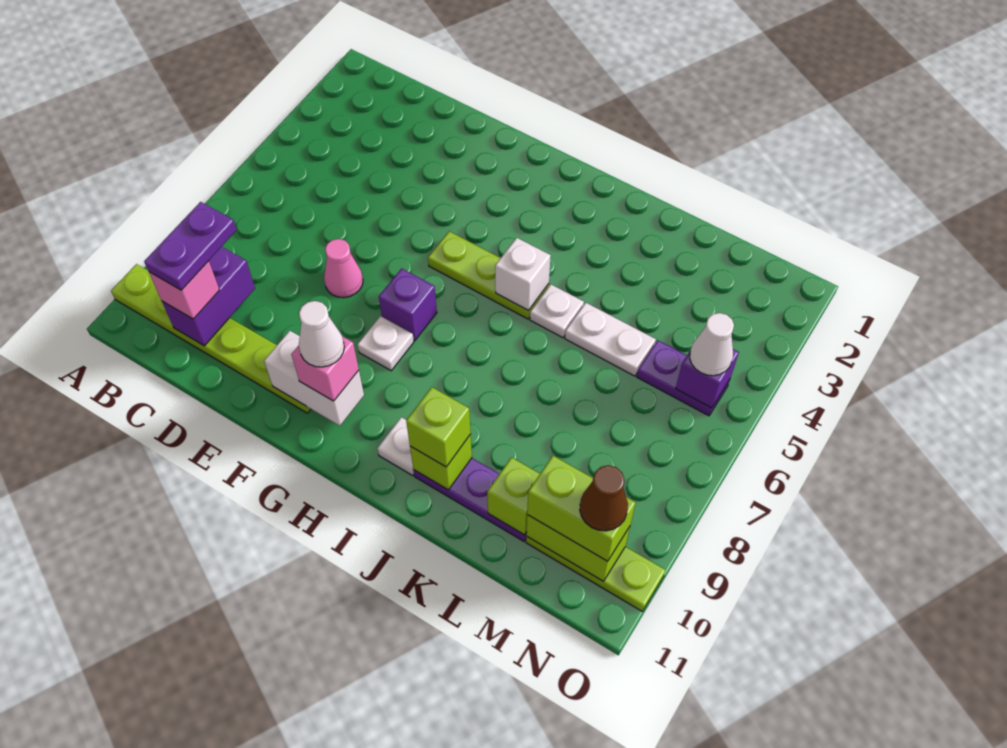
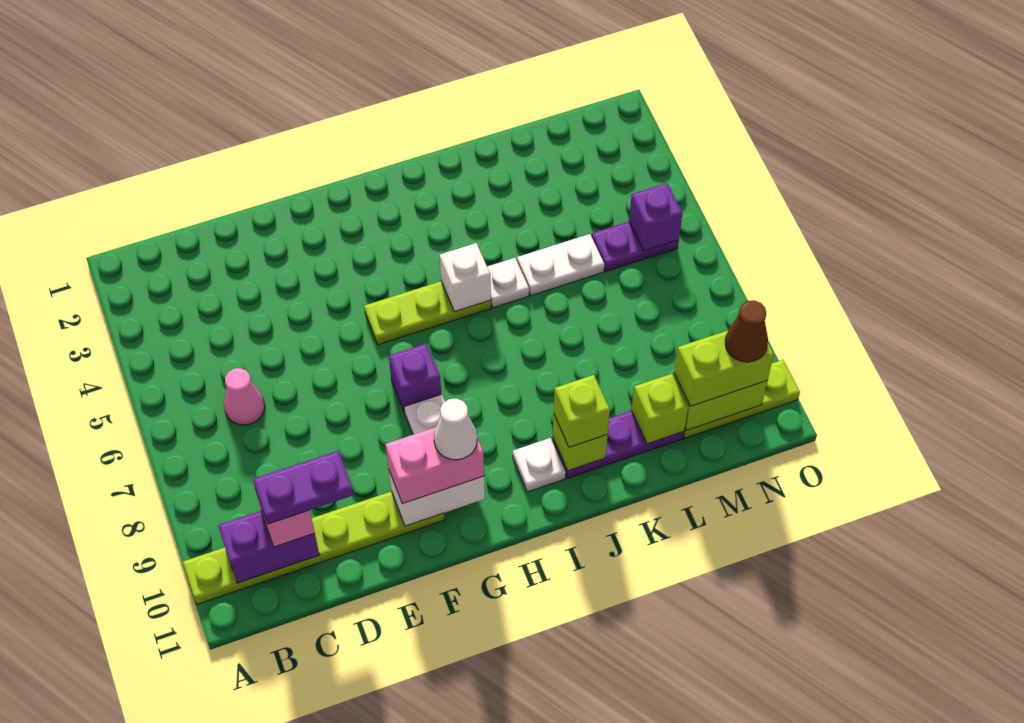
purple 1x2 brick [162,247,255,346] -> purple 1x2 brick turned to [218,511,319,583]
purple 1x2 plate [144,202,237,290] -> purple 1x2 plate turned to [253,451,354,524]
pink 1x1 cone [324,239,363,298] -> pink 1x1 cone moved to [224,368,265,425]
pink 1x1 brick [291,336,359,401] -> pink 1x2 brick [386,427,484,504]
white 1x1 cone [690,313,734,376] -> none

